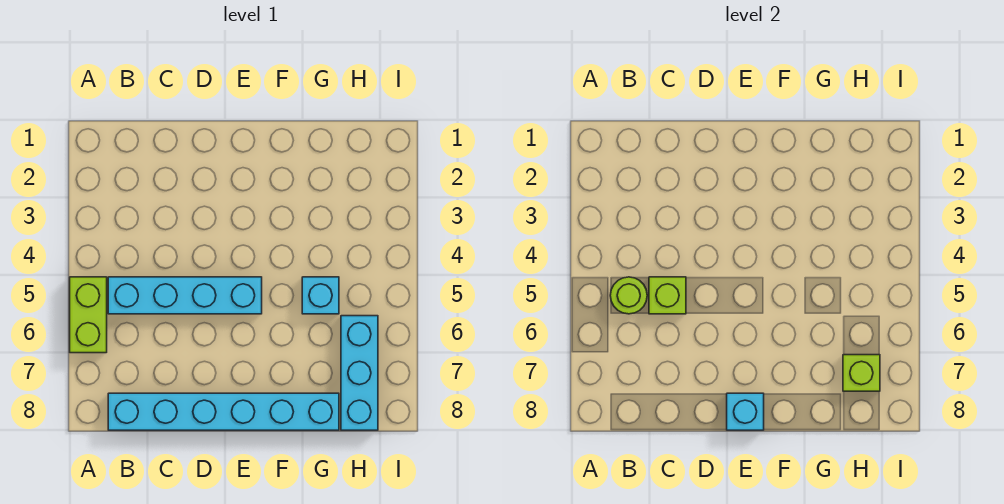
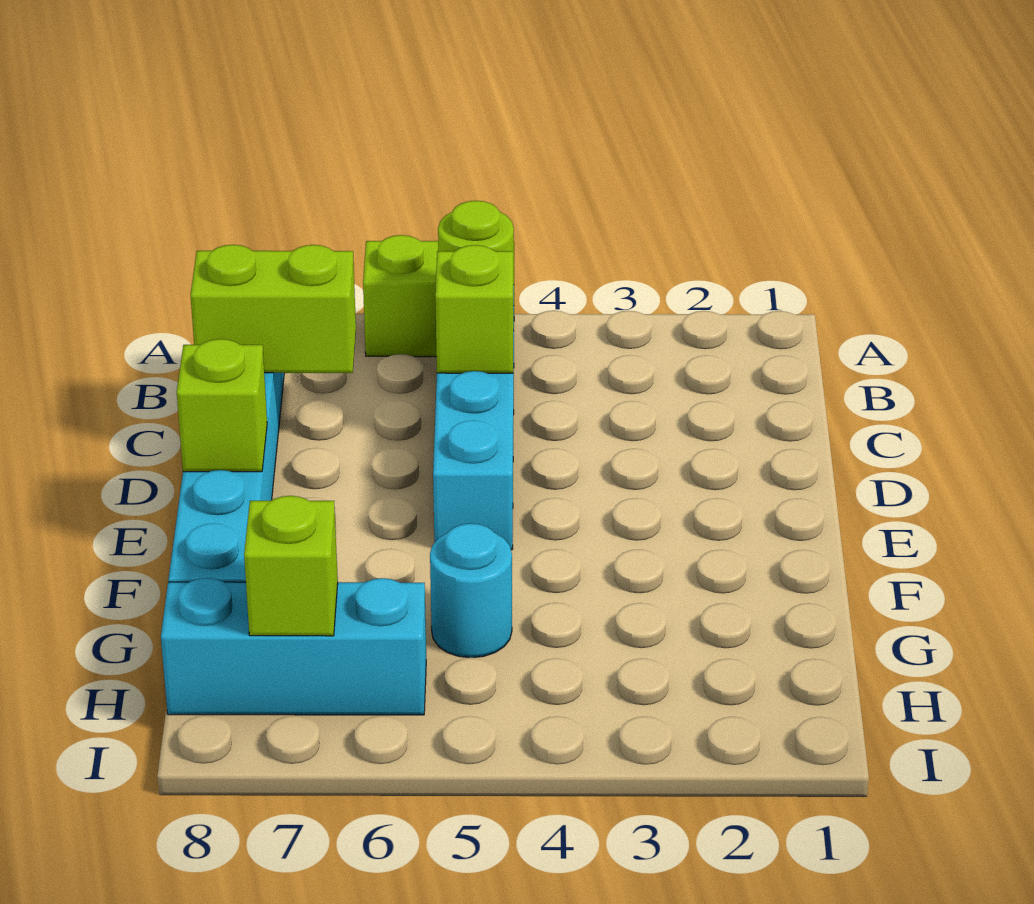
none -> lime 1x2 brick [190,245,356,373]
cyan 1x1 brick [727,393,764,430] -> lime 1x1 brick [177,339,267,472]
cyan 1x1 brick [302,277,339,314] -> cyan 1x1 round brick [430,523,512,658]

